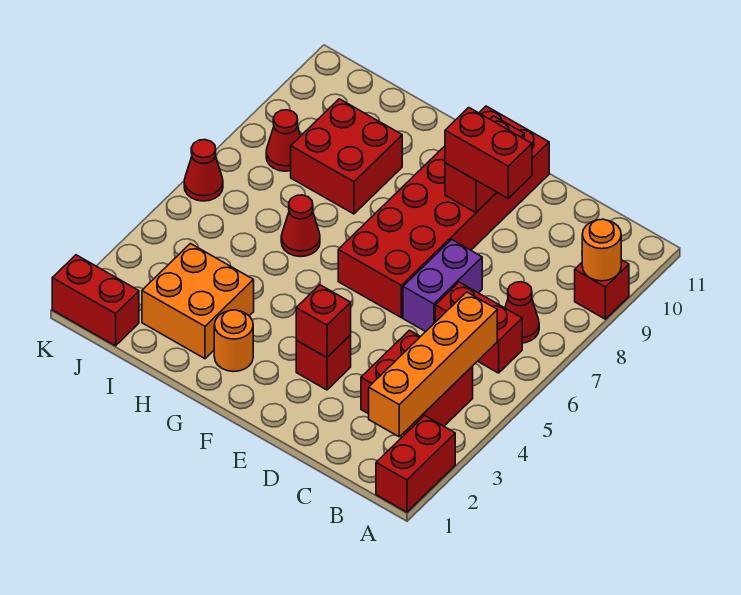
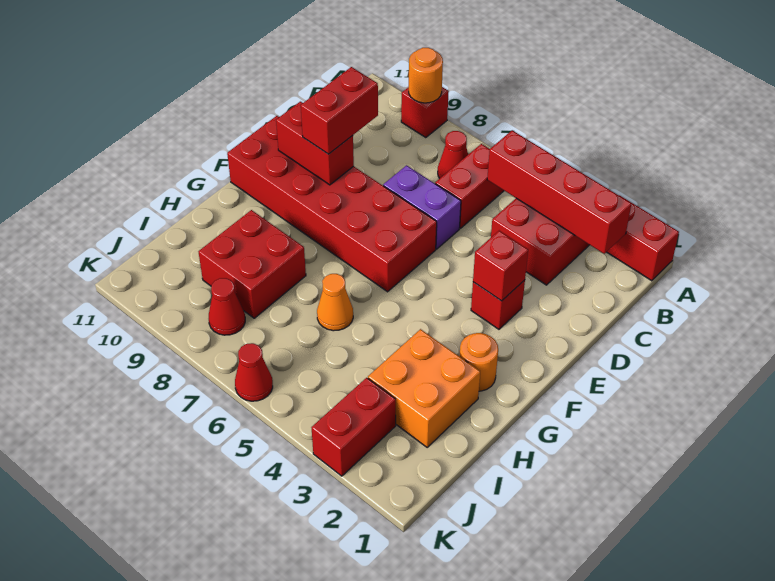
orange 1x4 brick [369,292,497,437] -> red 1x4 brick [487,130,632,254]
red 1x1 cone [281,195,320,257] -> orange 1x1 cone [317,274,353,331]
red 1x2 brick [52,255,139,346] -> red 1x2 brick moved to [311,378,396,476]

